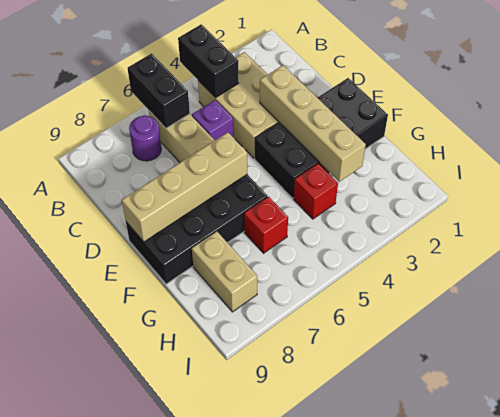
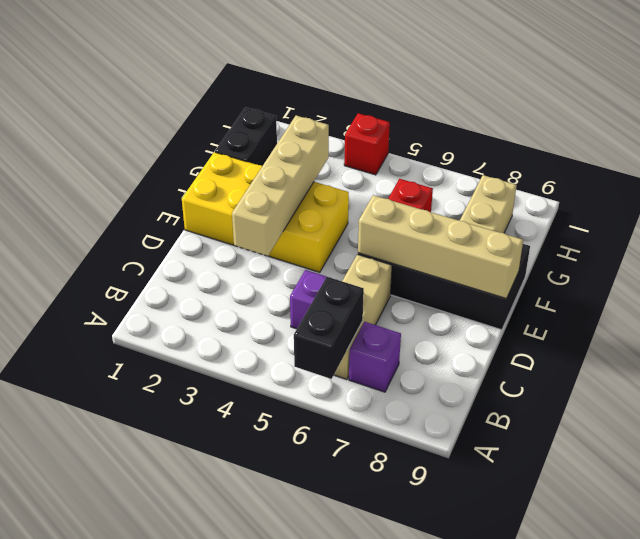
black 1x2 brick [178,24,239,98] -> black 1x2 brick moved to [215,107,277,166]
tan 2x3 brick [198,52,279,158] -> none
purple 1x1 round brick [129,116,161,161] -> purple 1x1 brick [349,322,401,392]
black 2x4 brick [255,78,388,198] -> yellow 2x4 brick [182,152,349,272]
red 1x1 brick [294,163,338,219] -> red 1x1 brick moved to [344,113,390,175]

